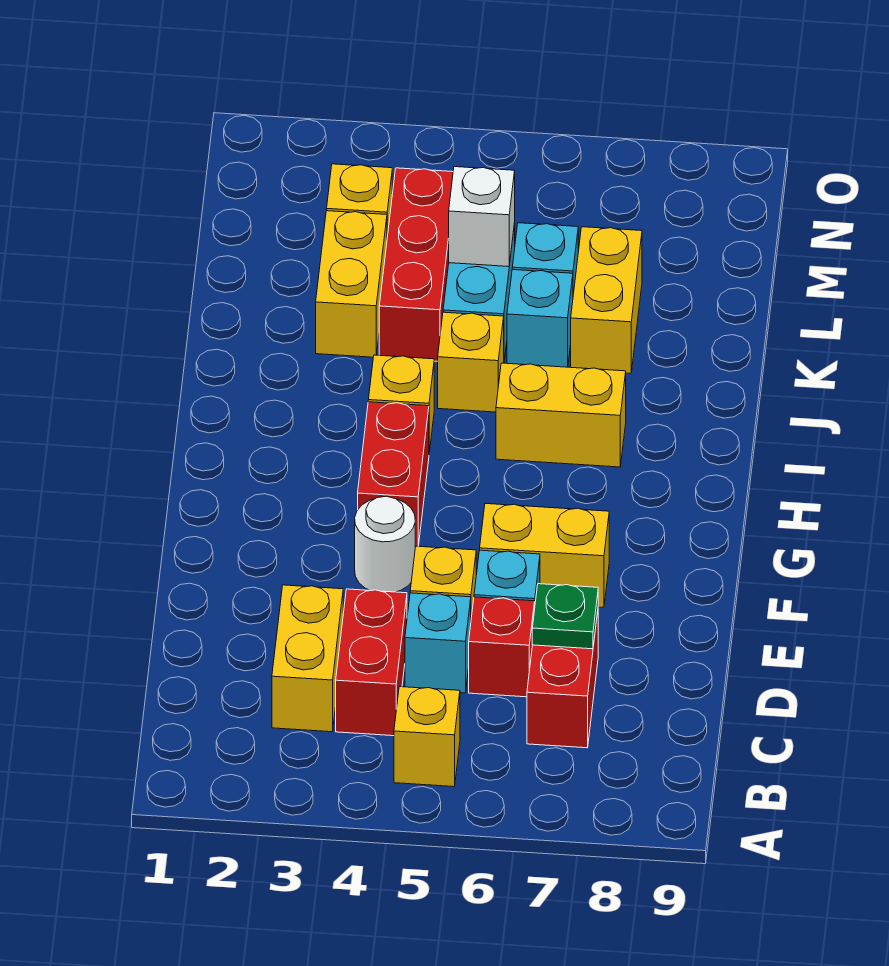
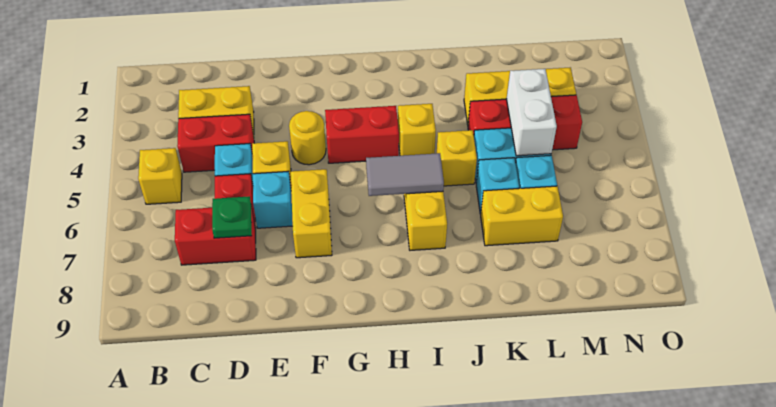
white 1x1 round brick [355,496,415,592] -> yellow 1x1 round brick [289,111,326,165]
none -> grey 1x2 tile [366,153,444,196]
white 1x1 brick [449,167,515,267] -> white 1x2 brick [507,69,557,156]

